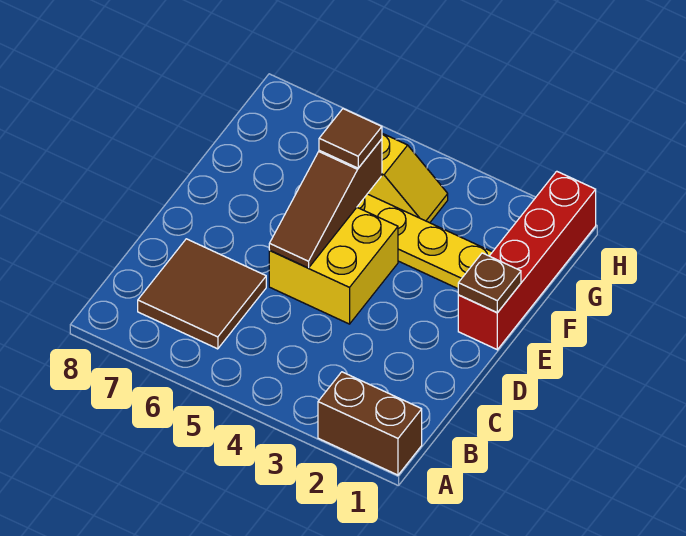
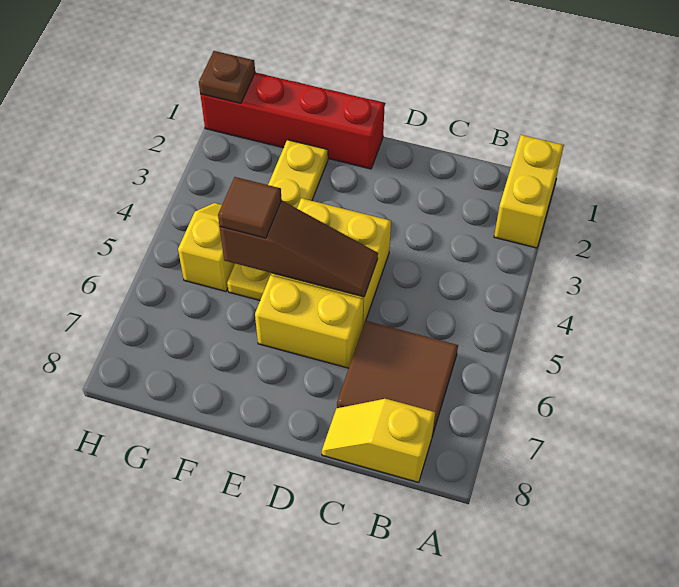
brown 1x2 brick [318,372,422,475] -> yellow 1x2 brick [494,135,564,248]
none -> yellow 1x2 slope [322,399,435,482]
none -> yellow 1x2 brick [255,275,364,368]
brown 1x1 plate [458,253,521,313] -> brown 1x1 plate moved to [199,51,255,103]

